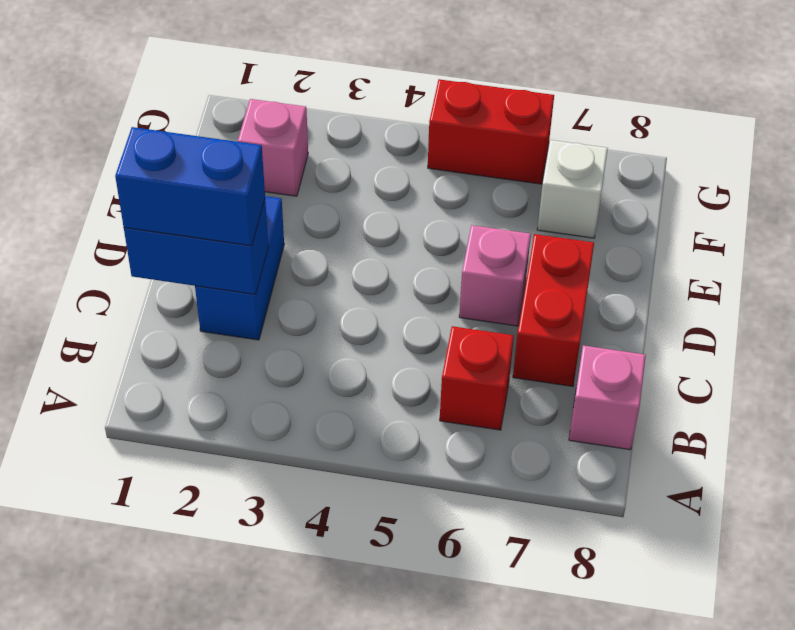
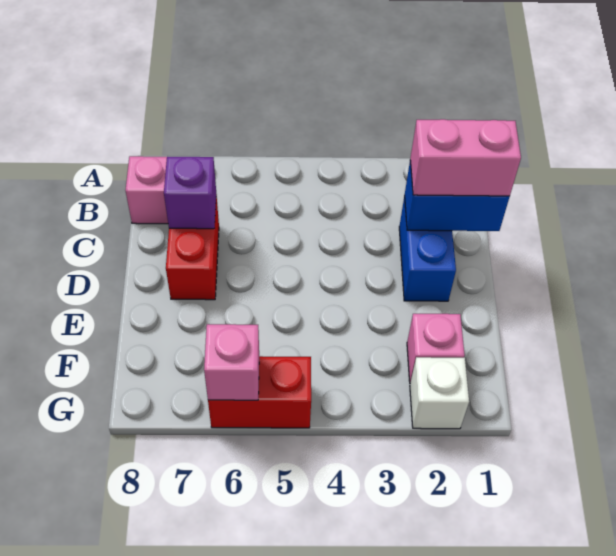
red 1x1 brick [440,326,514,430] -> none
blue 1x2 brick [115,127,265,246] -> pink 1x2 brick [410,119,521,196]
none -> purple 1x1 brick [164,157,216,229]
pink 1x1 brick [459,225,531,326] -> pink 1x1 brick moved to [204,324,259,400]
white 1x1 brick [537,140,608,238] -> white 1x1 brick moved to [410,357,469,429]

